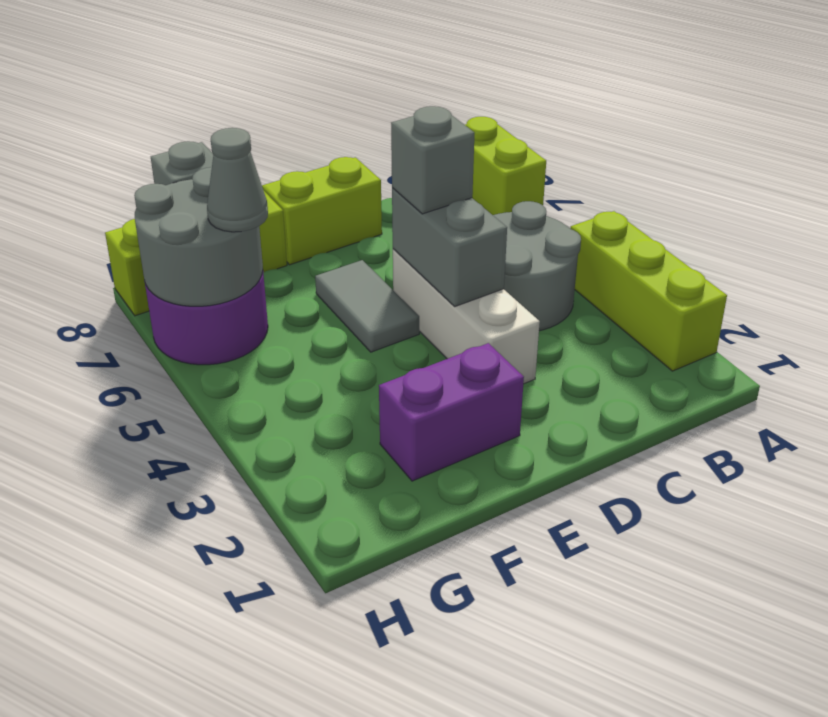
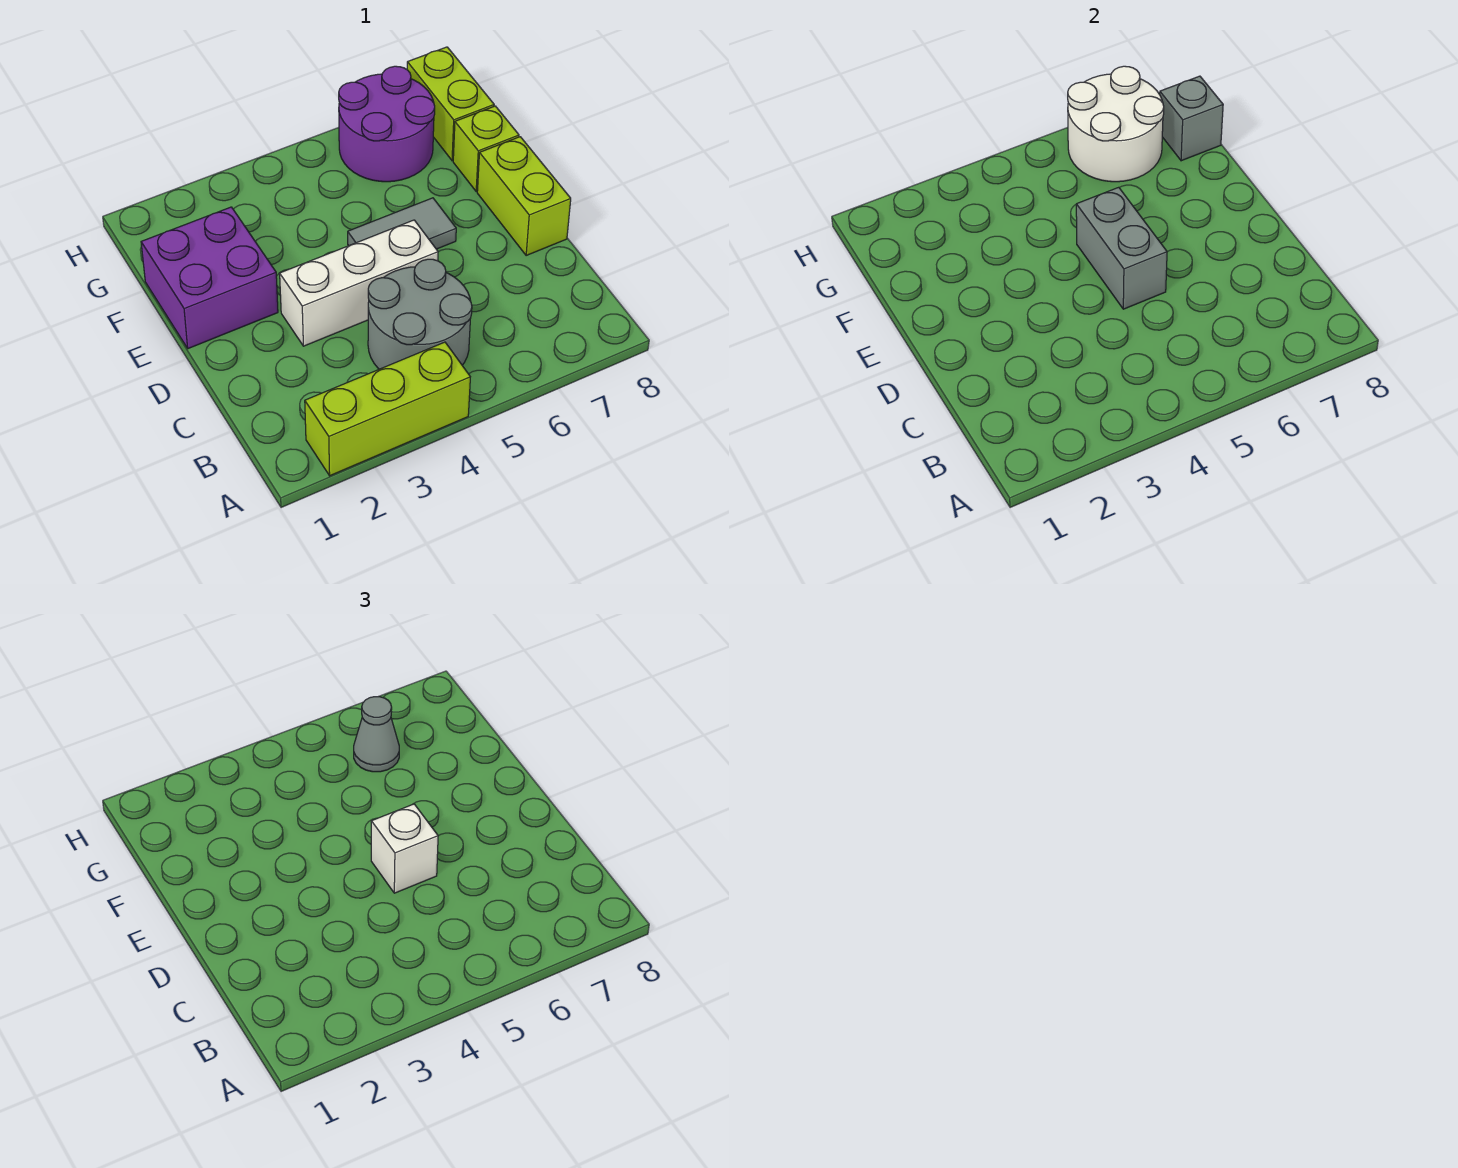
lime 1x2 brick [465,117,546,215] -> none
grey 1x2 brick [392,188,507,306] -> grey 1x2 brick turned to [1076,187,1167,309]
grey 1x1 brick [391,106,474,214] -> white 1x1 brick [371,804,438,893]
purple 1x2 brick [379,343,524,481] -> purple 2x2 brick [141,207,278,349]
grey 2x2 round brick [134,167,263,306] -> white 2x2 round brick [1068,66,1164,182]

